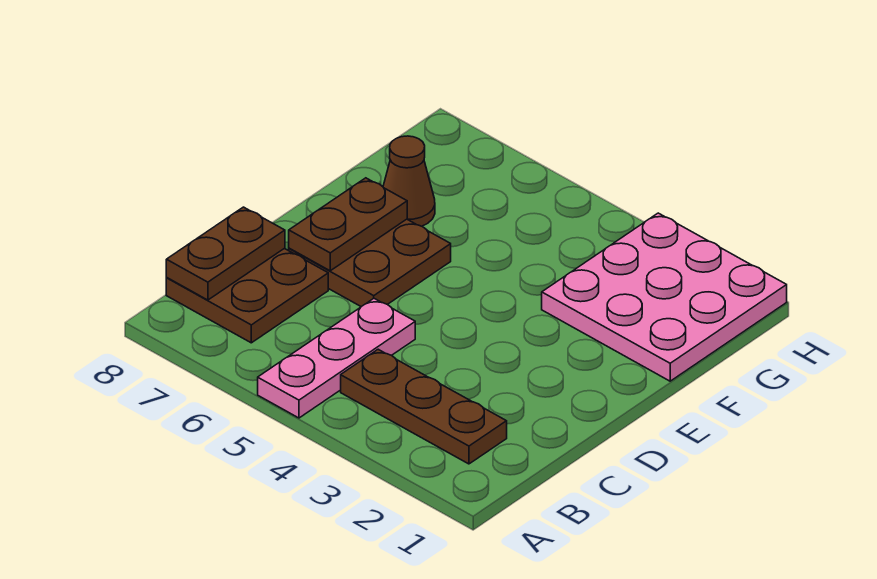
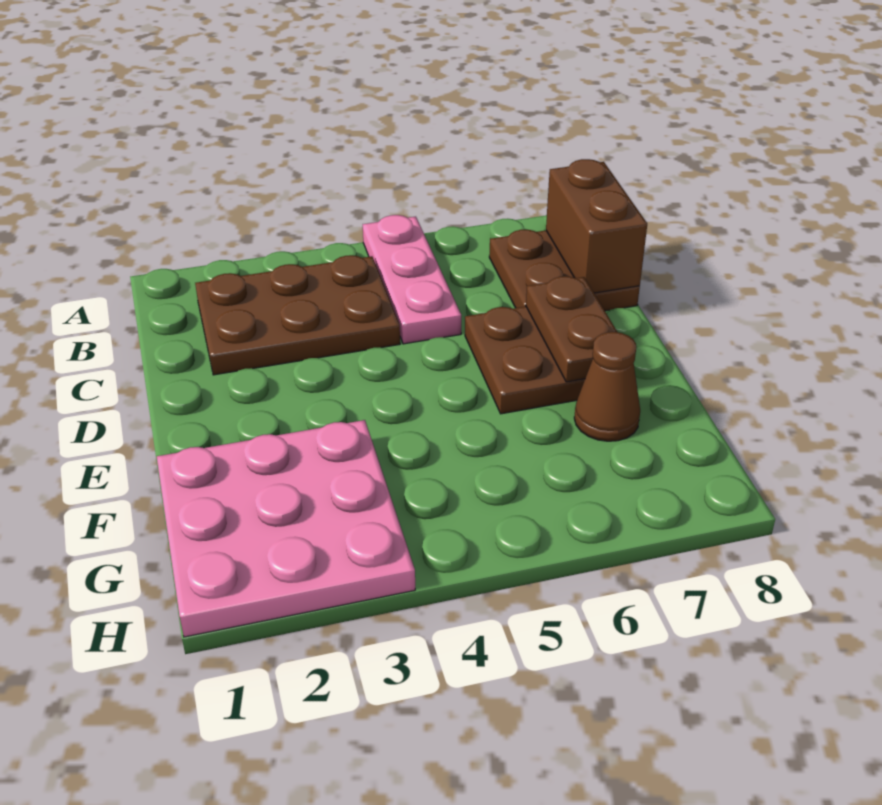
brown 1x3 plate [341,349,507,464] -> brown 2x3 plate [195,255,400,375]
brown 1x2 plate [166,207,285,300] -> brown 1x2 brick [546,159,647,293]

